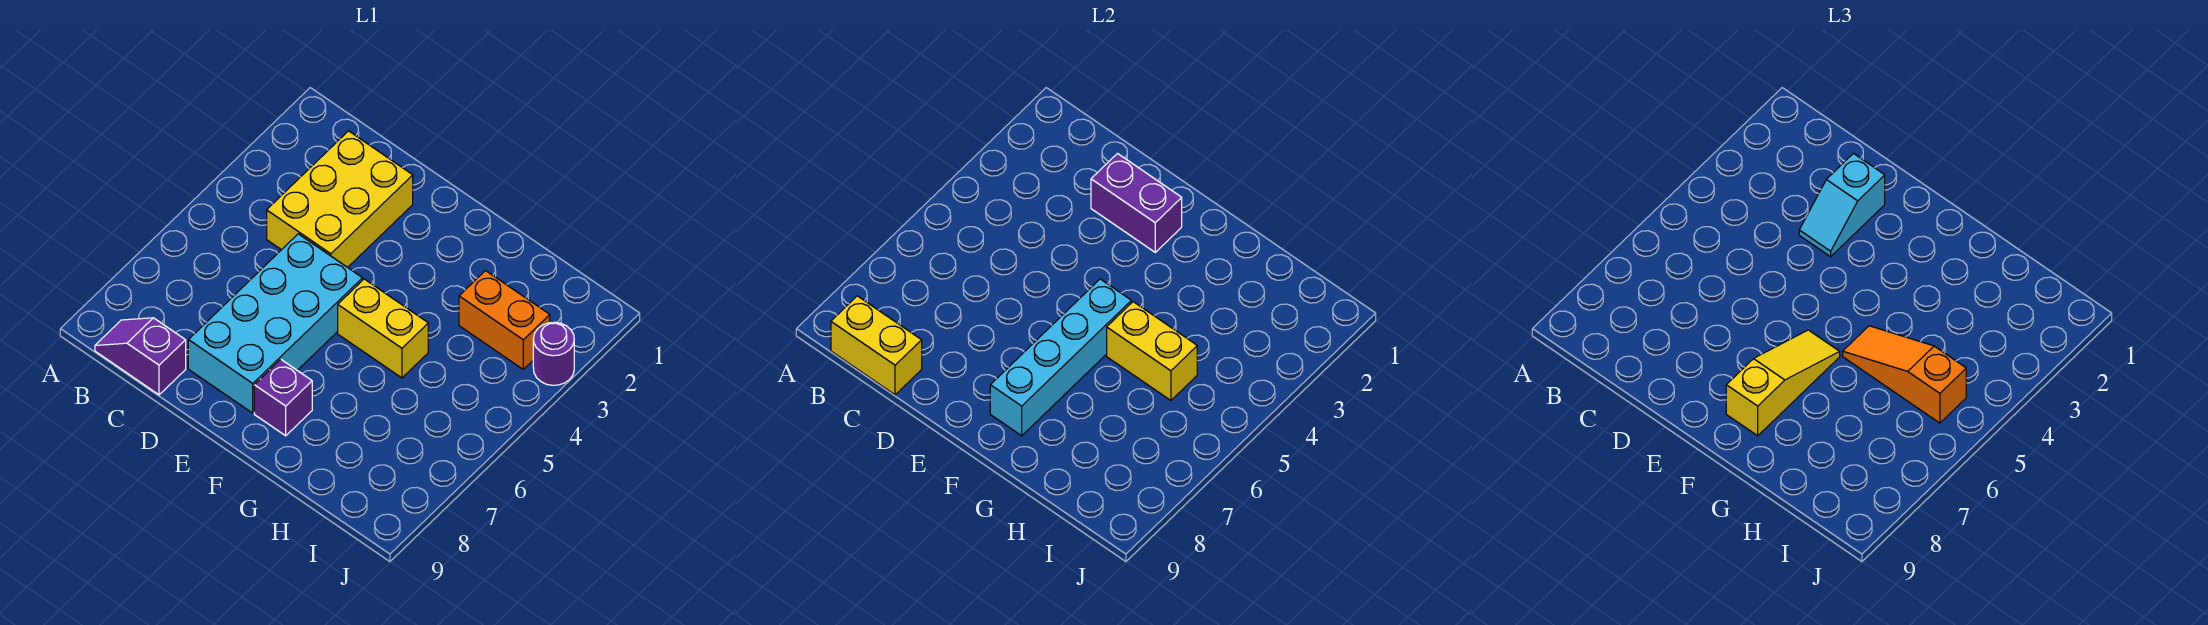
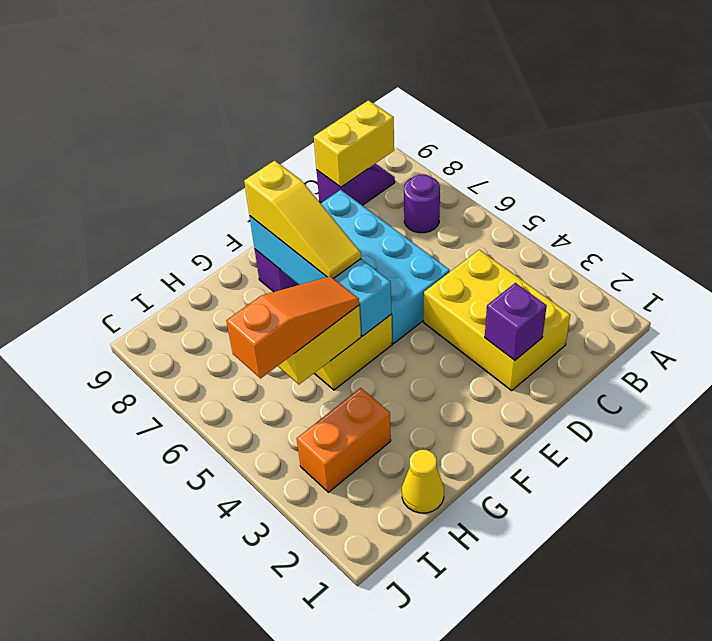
purple 1x2 brick [1091,154,1182,252] -> purple 1x1 brick [485,283,547,360]
cyan 1x2 slope [1799,154,1885,257] -> none
none -> yellow 1x1 cone [402,450,444,513]
purple 1x1 round brick [533,322,574,385] -> purple 1x1 round brick moved to [404,175,440,233]

